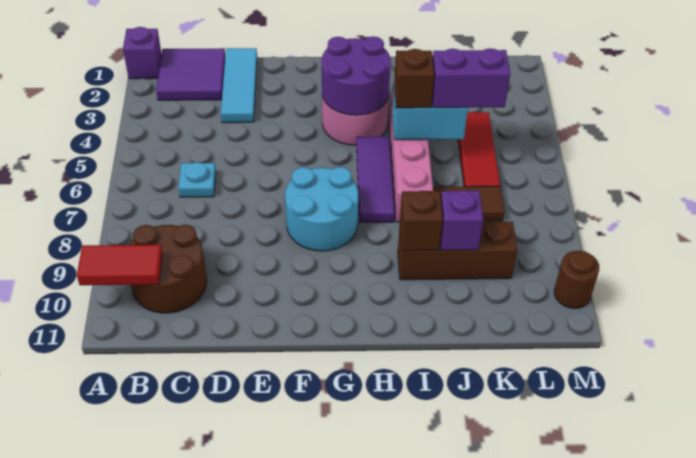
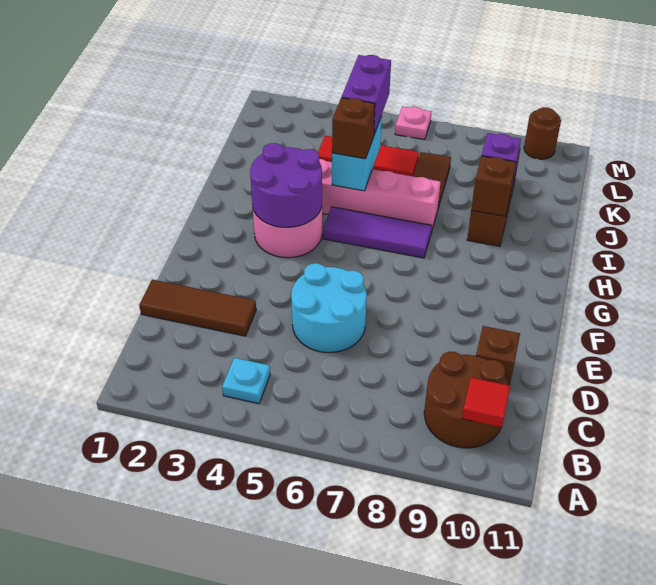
purple 1x1 brick [123,27,162,79] -> none
red 1x2 tile [77,245,163,285] -> red 1x1 tile [462,378,510,427]
purple 2x2 tile [156,48,225,100] -> none
cyan 1x1 plate [178,162,216,197] -> cyan 1x1 plate moved to [222,358,270,404]
cyan 1x3 tile [221,48,257,123] -> brown 1x3 tile [139,280,256,336]
none -> brown 1x1 brick [476,326,520,386]
cyan 2x2 round brick [285,167,358,251] -> cyan 2x2 round brick moved to [291,263,367,353]
none -> pink 1x1 plate [395,106,432,140]

